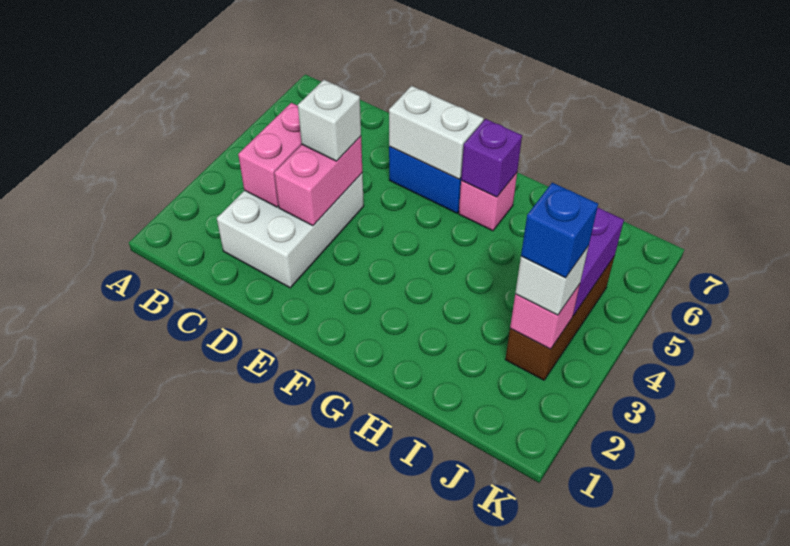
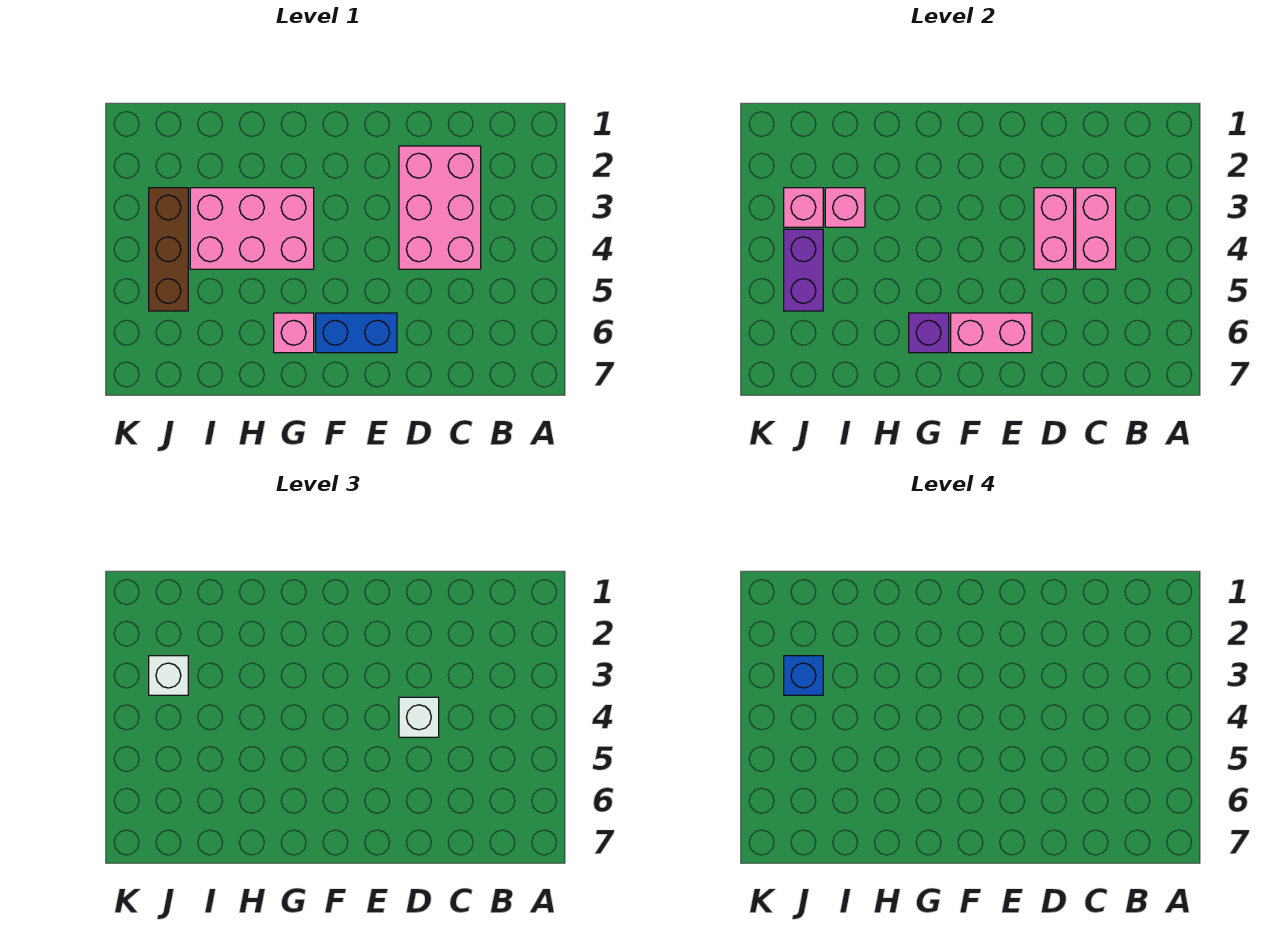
white 2x3 brick [217,173,364,288] -> pink 2x3 brick [399,146,481,269]
white 1x2 brick [389,86,484,179] -> pink 1x2 brick [951,313,1032,353]
none -> pink 2x3 brick [190,188,314,269]
none -> pink 1x1 brick [825,188,865,227]

